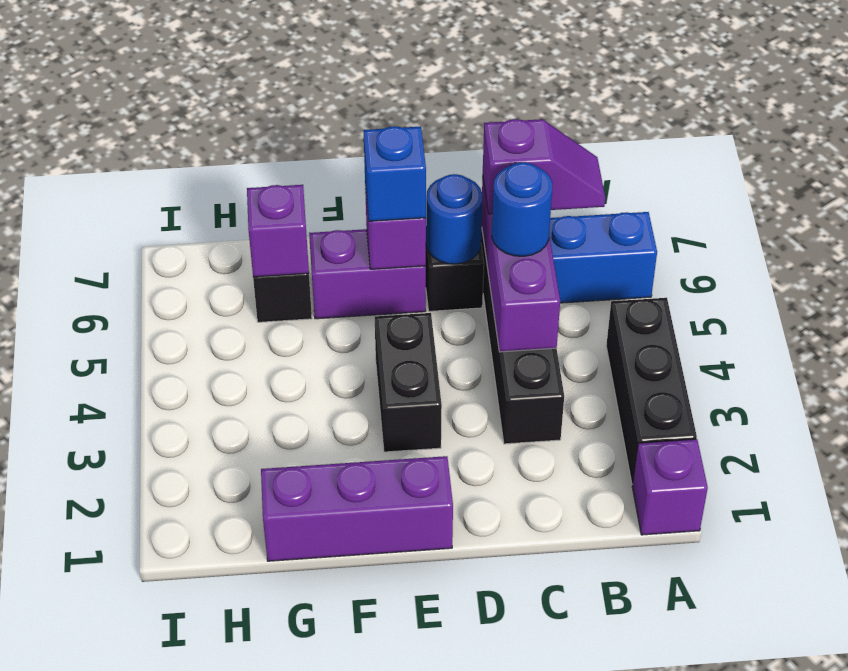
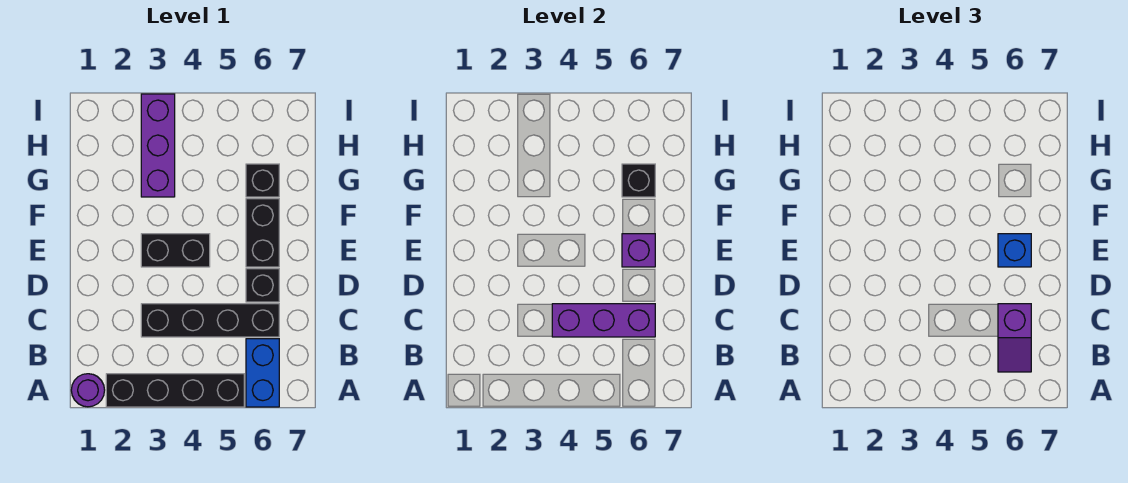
purple 1x1 brick [632,439,708,535] -> purple 1x1 round brick [71,374,105,407]
black 1x3 brick [606,298,697,484] -> black 1x4 brick [106,374,244,407]
blue 1x1 round brick [492,162,552,256] -> none
blue 1x1 round brick [426,174,483,264] -> none
purple 1x3 brick [261,456,453,561] -> purple 1x3 brick moved to [141,94,175,197]
purple 1x2 brick [309,229,426,319] -> black 1x2 brick [246,199,279,267]
purple 1x1 brick [247,185,309,277] -> black 1x1 brick [622,164,655,197]

